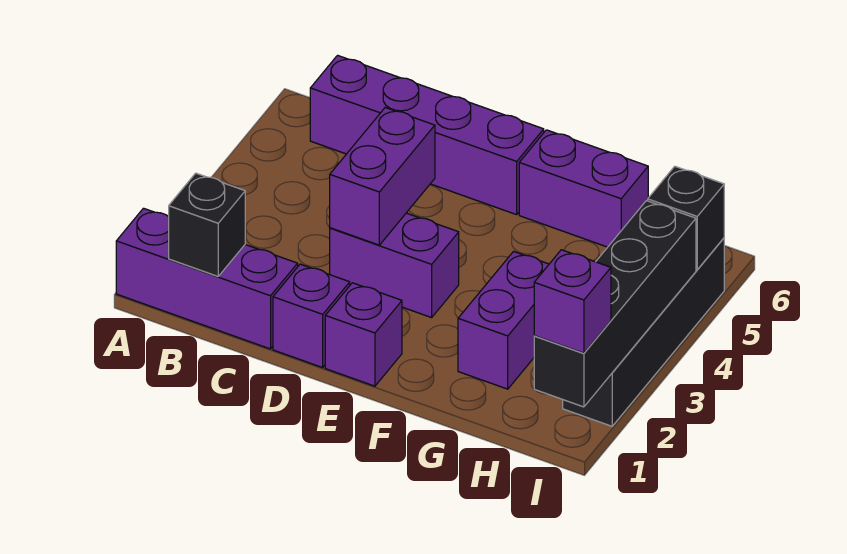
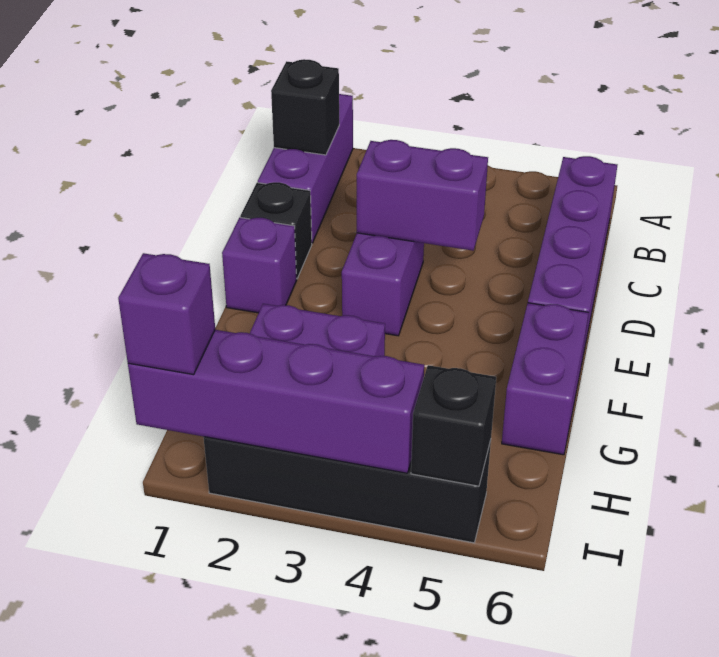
purple 1x1 brick [273,264,350,368] -> black 1x1 brick [240,182,312,278]
black 1x4 brick [534,201,696,407] -> purple 1x4 brick [128,330,424,473]

